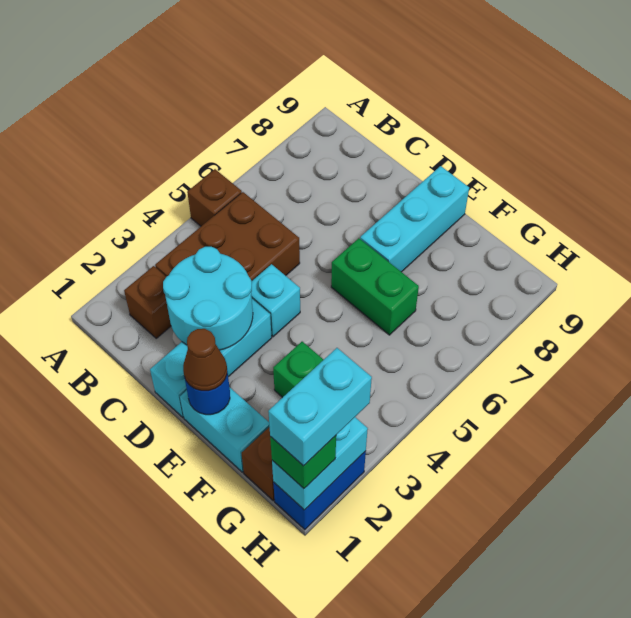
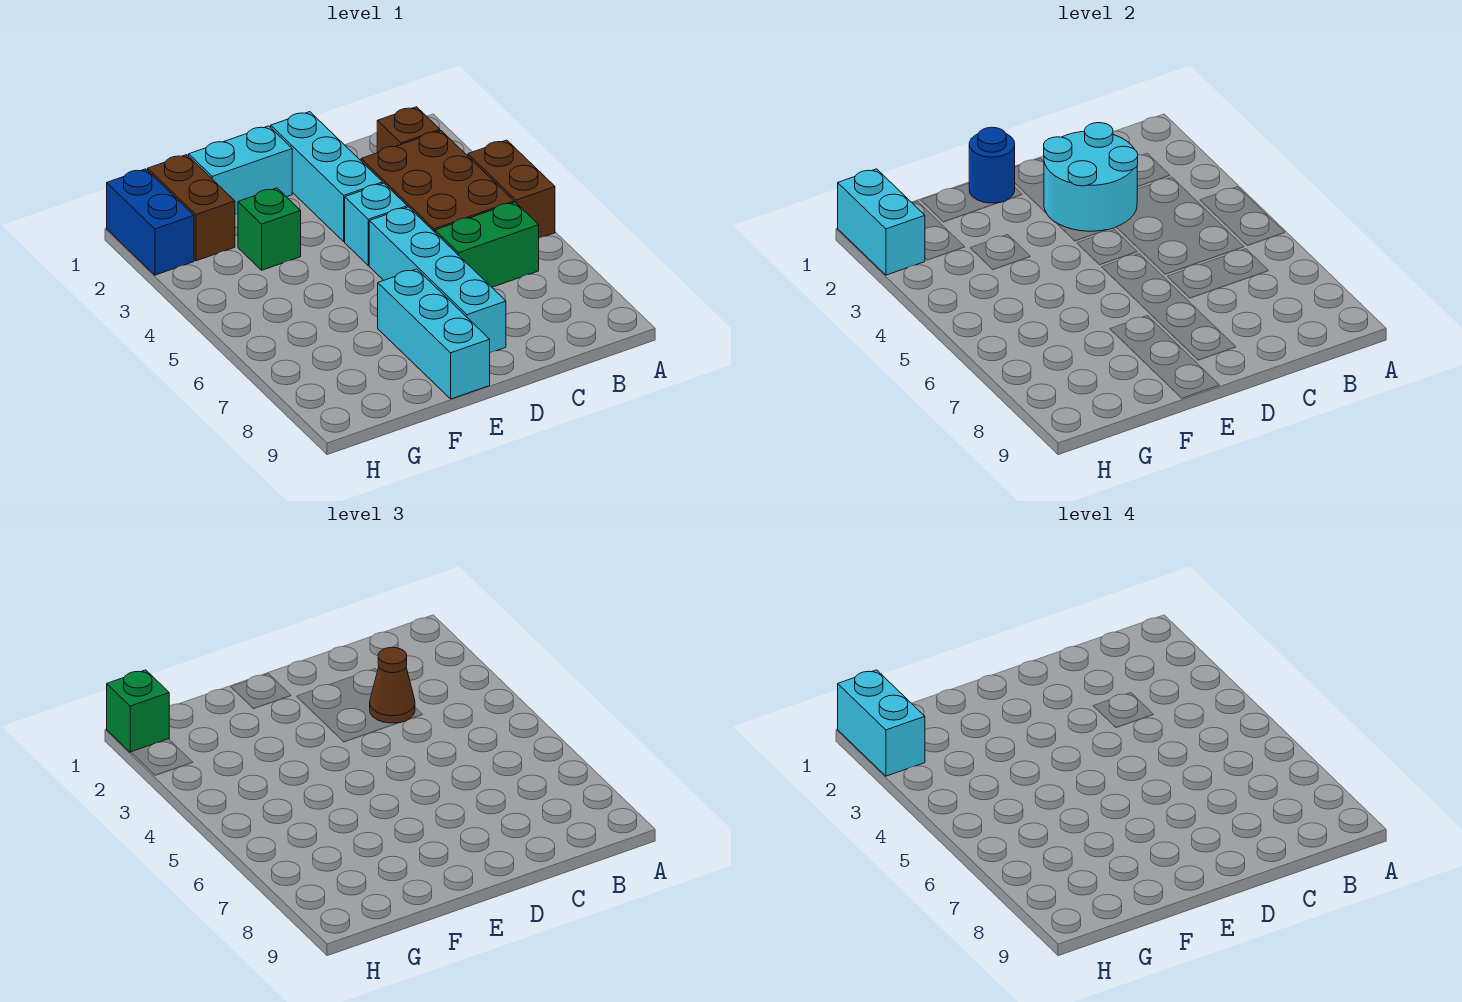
brown 1x1 brick [187,169,242,226] -> brown 1x2 brick [468,140,555,238]
none -> cyan 1x4 brick [369,207,506,352]
brown 1x1 cone [183,329,227,391] -> brown 1x1 cone moved to [370,647,415,723]
green 1x2 brick [331,238,419,335] -> green 1x2 brick moved to [435,202,539,287]

